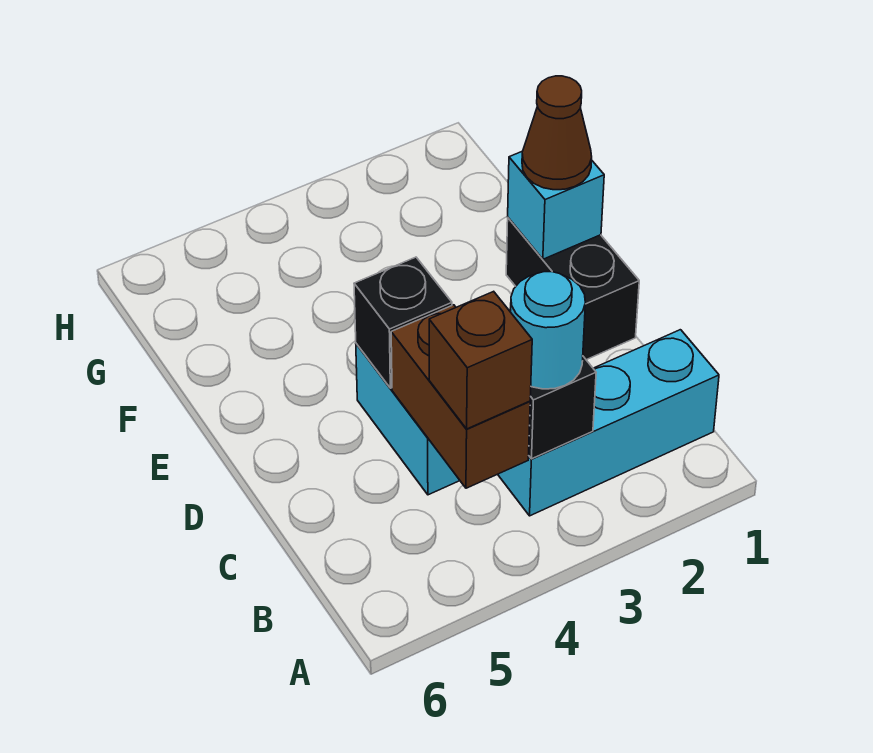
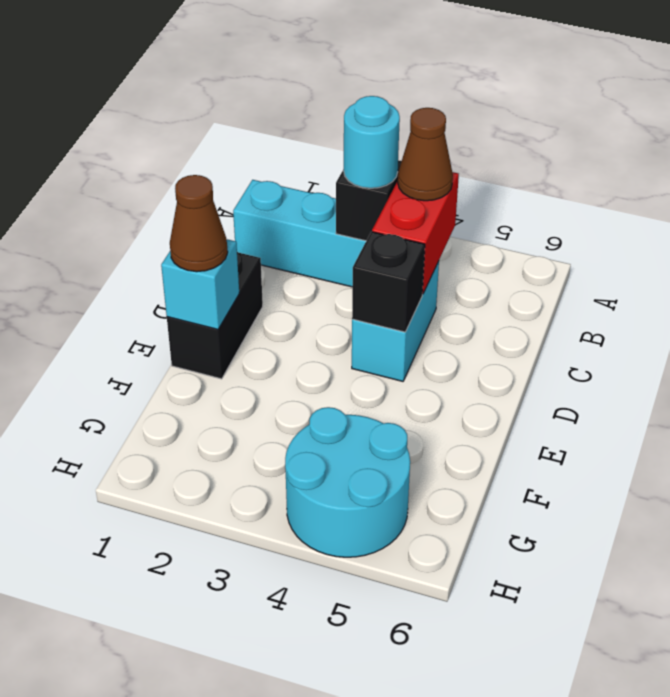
brown 1x2 brick [391,305,530,488] -> red 1x2 brick [372,172,459,294]
brown 1x1 brick [429,291,532,429] -> brown 1x1 cone [398,108,453,201]
none -> cyan 2x2 round brick [285,407,410,557]

